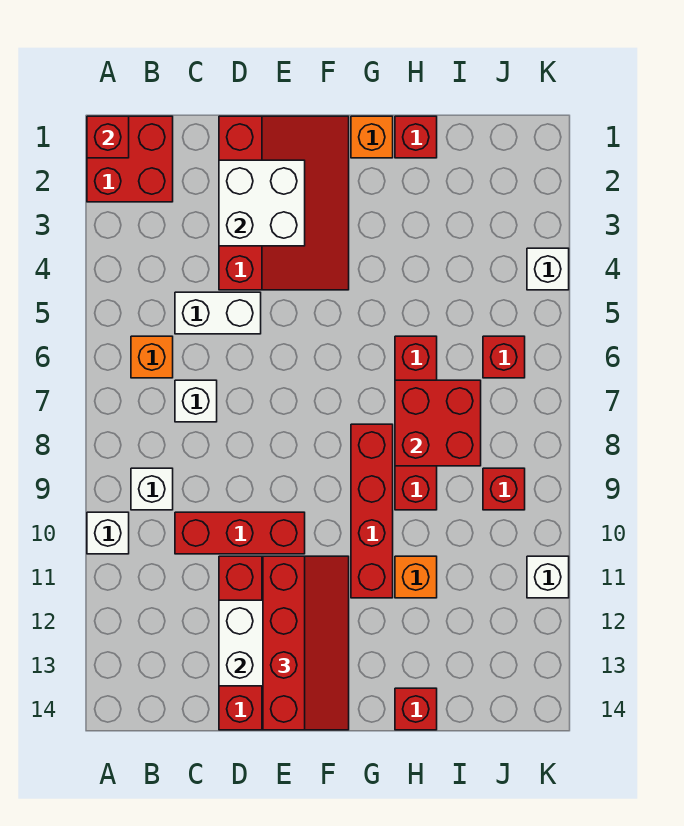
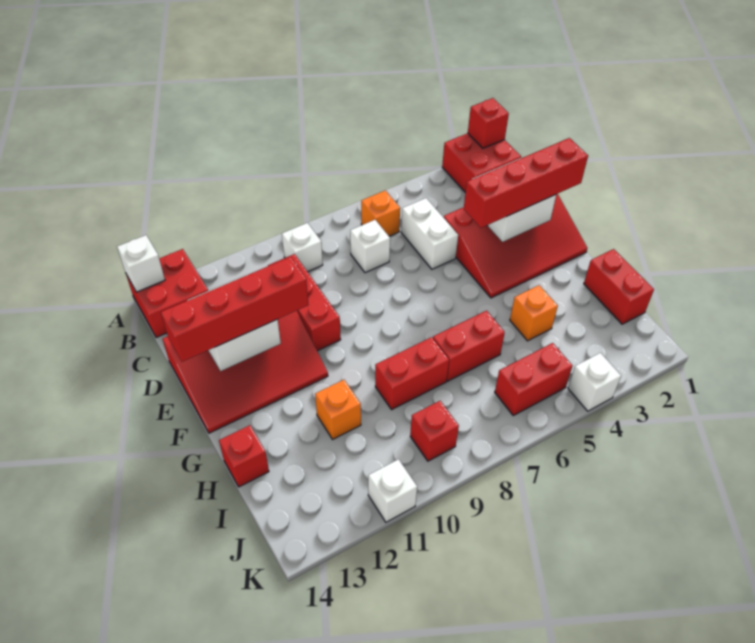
white 1x1 brick [87,512,129,554] -> white 1x1 brick moved to [117,235,165,292]
orange 1x1 brick [351,116,393,158] -> orange 1x1 brick moved to [510,285,558,341]
red 1x4 brick [351,424,393,598] -> red 1x4 brick moved to [464,138,588,228]
red 1x1 brick [395,116,437,158] -> red 1x2 brick [584,249,654,324]
red 2x2 brick [395,380,481,466] -> red 2x2 brick moved to [126,249,208,338]
red 1x1 brick [483,336,525,378] -> red 1x2 brick [495,343,573,415]

